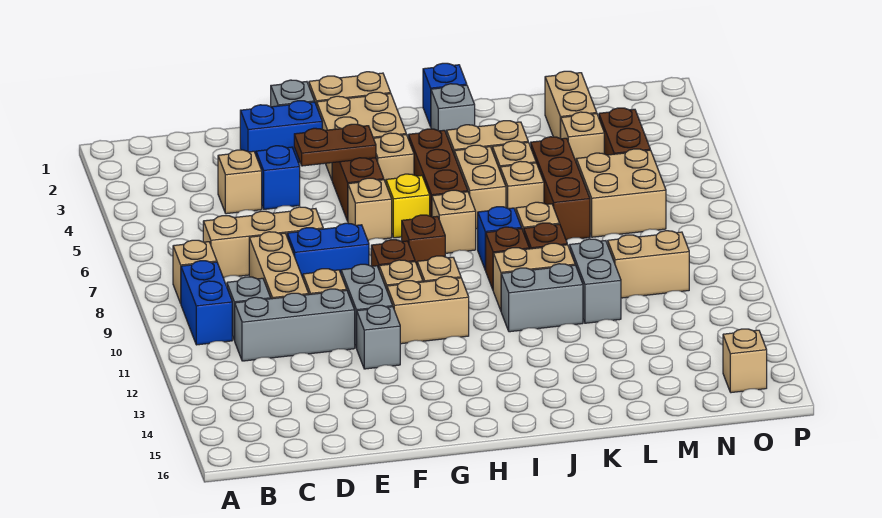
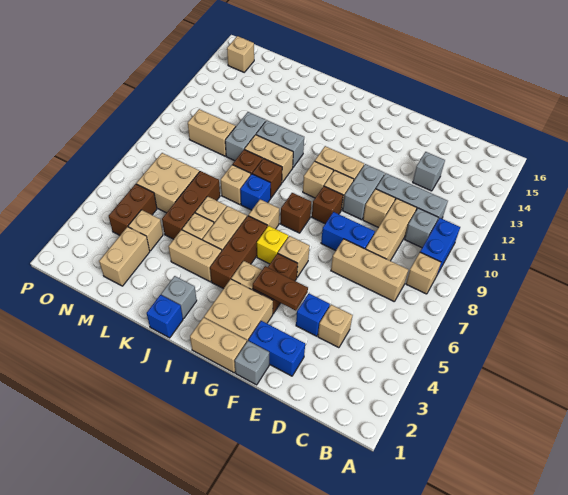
grey 1x1 brick [357,305,400,369] -> grey 1x1 brick moved to [413,152,445,191]

